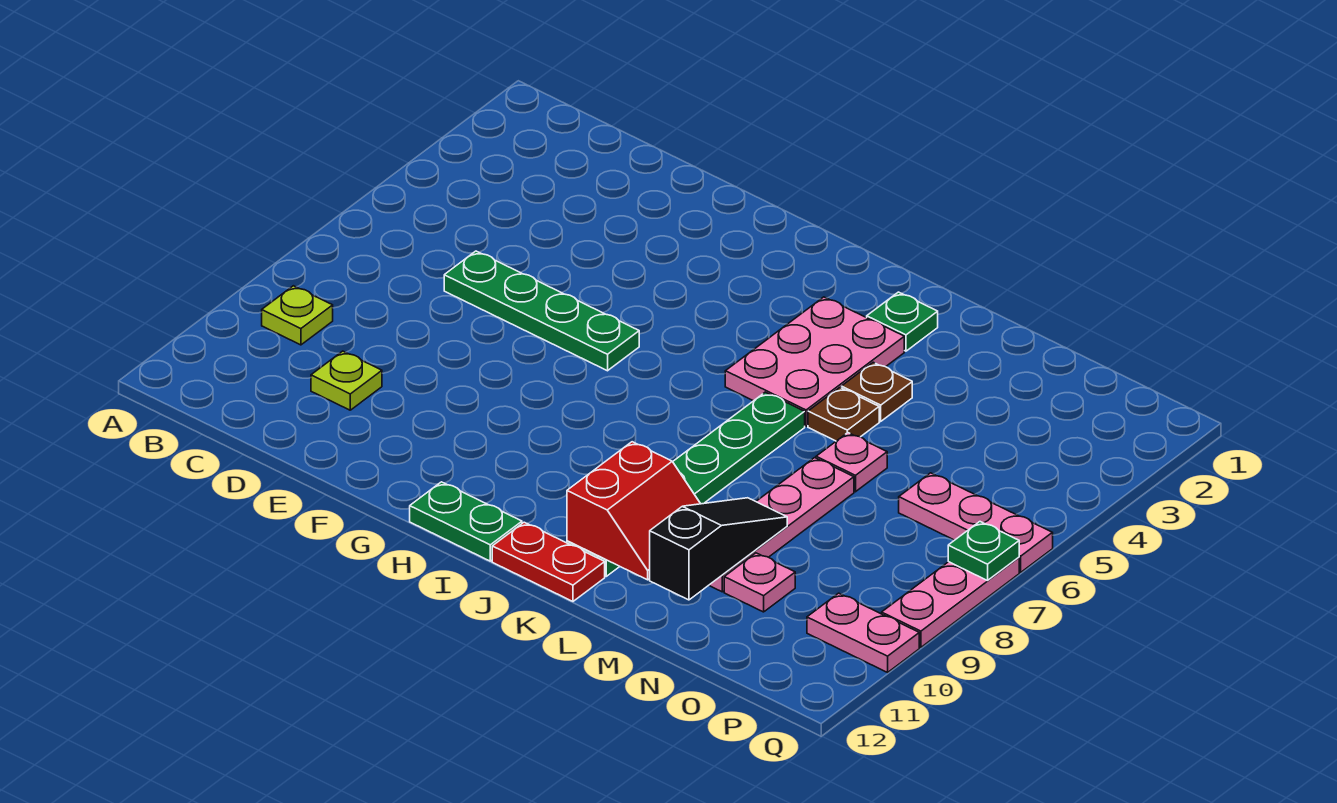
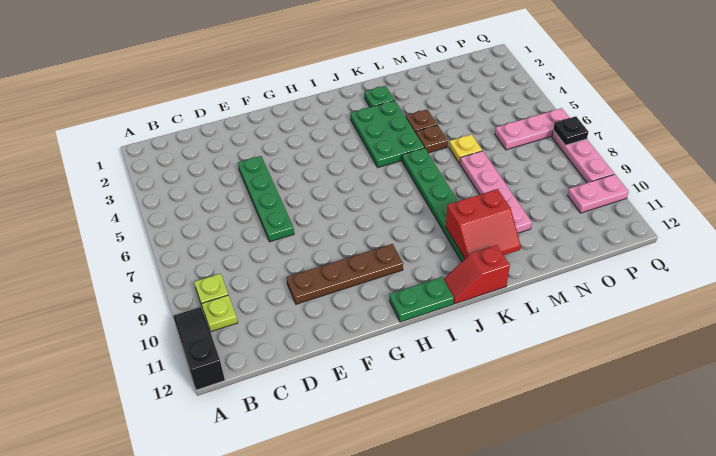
green 1x4 plate [444,251,639,371] -> green 1x4 plate turned to [238,156,294,242]
lime 1x1 plate [311,351,382,410] -> lime 1x1 plate moved to [201,295,238,332]
none -> brown 1x4 plate [286,244,403,304]
pink 2x3 plate [725,297,904,426] -> green 2x3 plate [350,101,424,168]
red 1x2 plate [492,522,605,601] -> red 1x2 slope [444,245,510,304]
red 2x2 slope [567,442,700,580] -> red 2x2 slope turned to [446,189,521,259]
pink 1x1 plate [816,433,887,492] -> yellow 1x1 plate [449,134,482,164]
black 1x3 slope [650,498,787,600] -> black 1x3 slope moved to [173,307,225,390]
pink 1x1 plate [724,553,795,612] -> none
green 1x1 plate [948,522,1019,581] -> black 1x1 plate [553,116,588,145]

